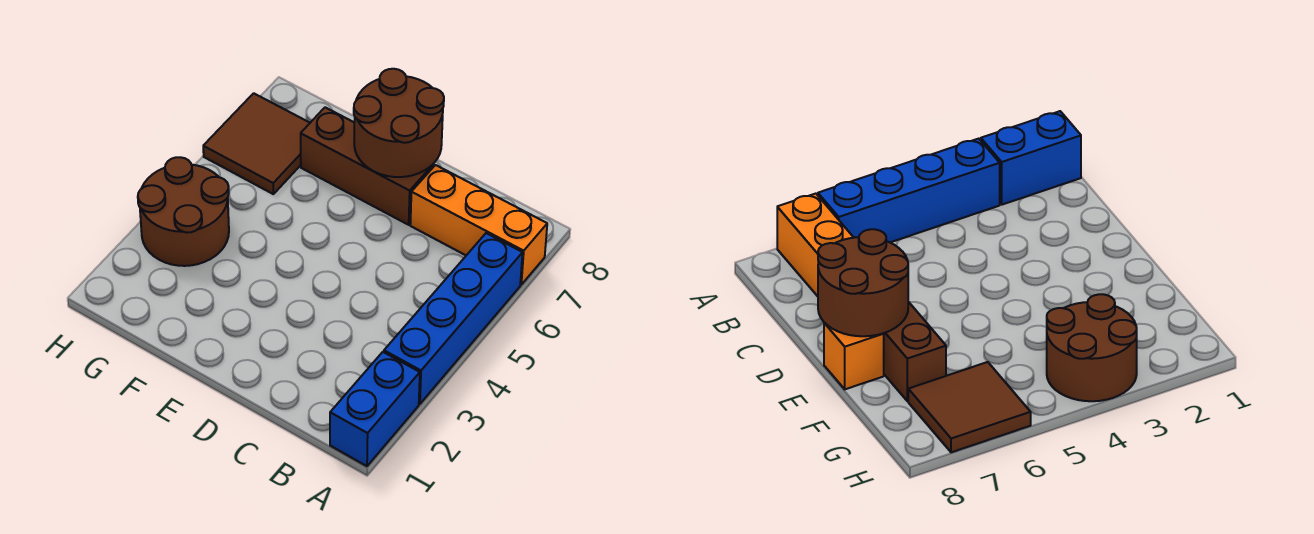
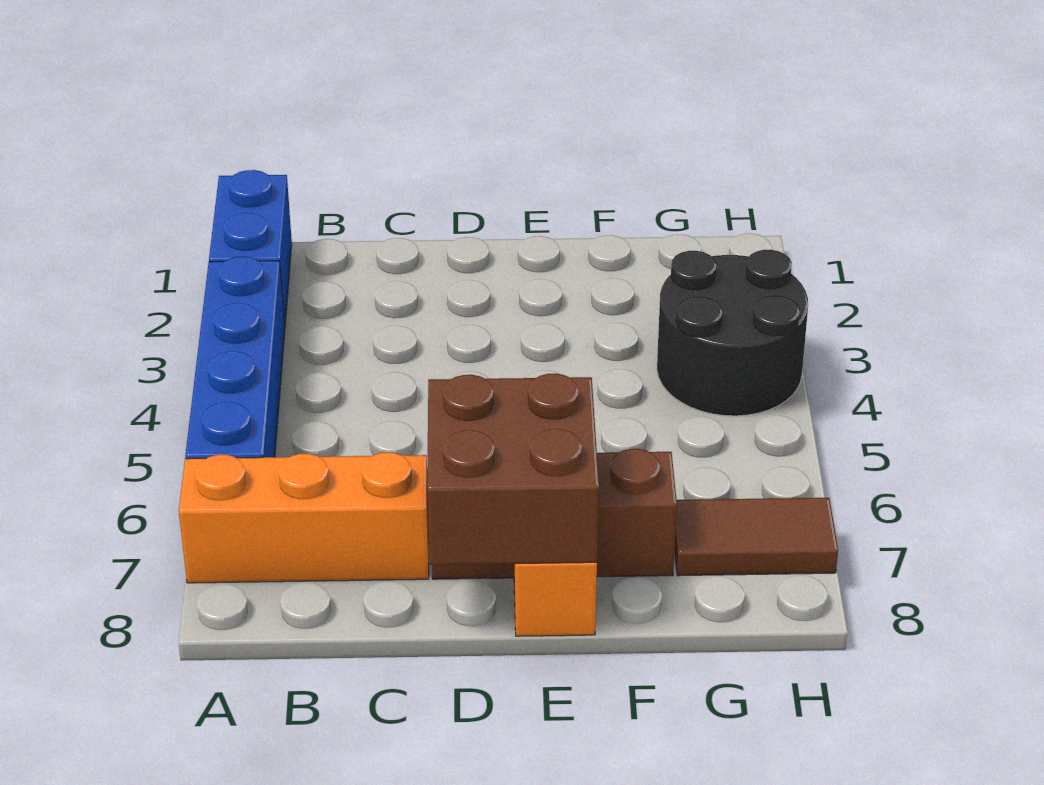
brown 2x2 round brick [354,69,444,177] -> brown 2x2 brick [427,374,599,565]
brown 2x2 round brick [138,157,229,266] -> black 2x2 round brick [657,250,808,416]
brown 2x2 tile [203,93,310,194] -> brown 1x2 tile [674,498,838,576]

